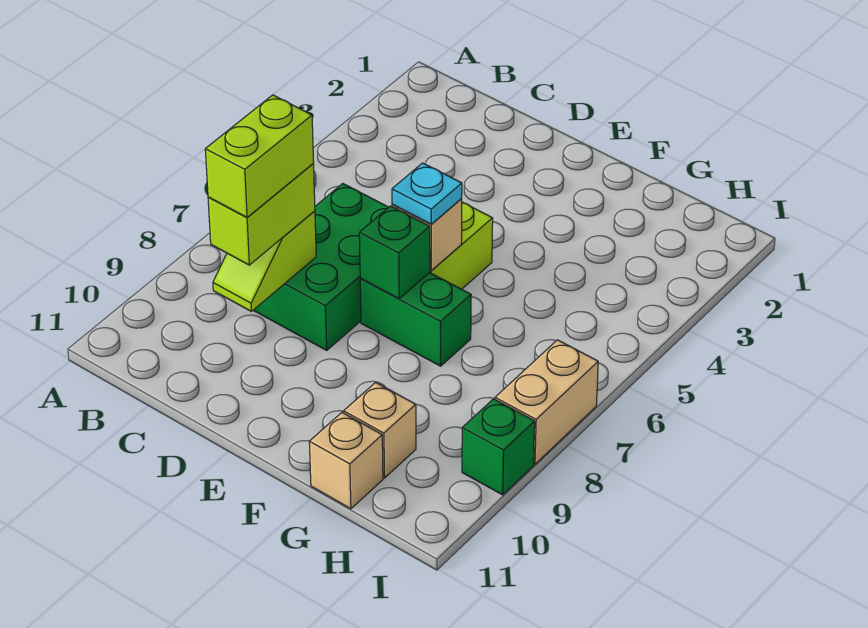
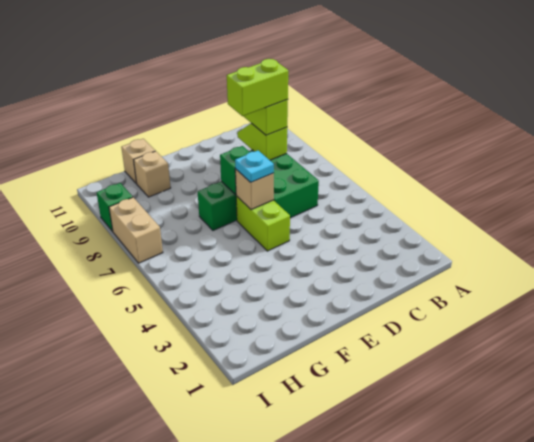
lime 1x2 brick [205,95,314,217] -> lime 1x2 brick turned to [227,59,288,116]

